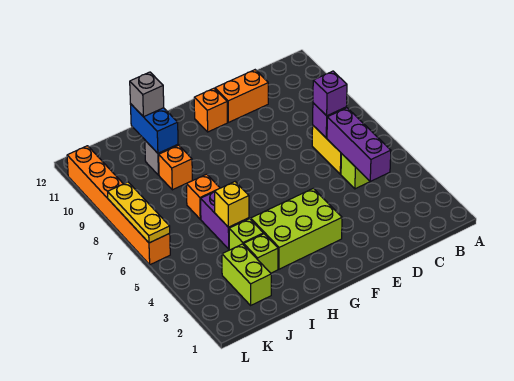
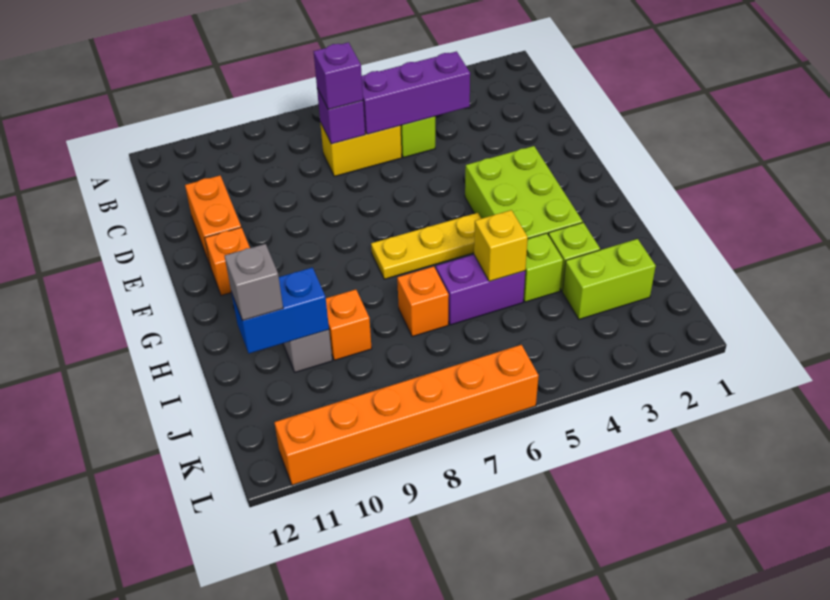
yellow 1x3 plate [108,182,170,243] -> yellow 1x3 plate moved to [371,213,481,279]

